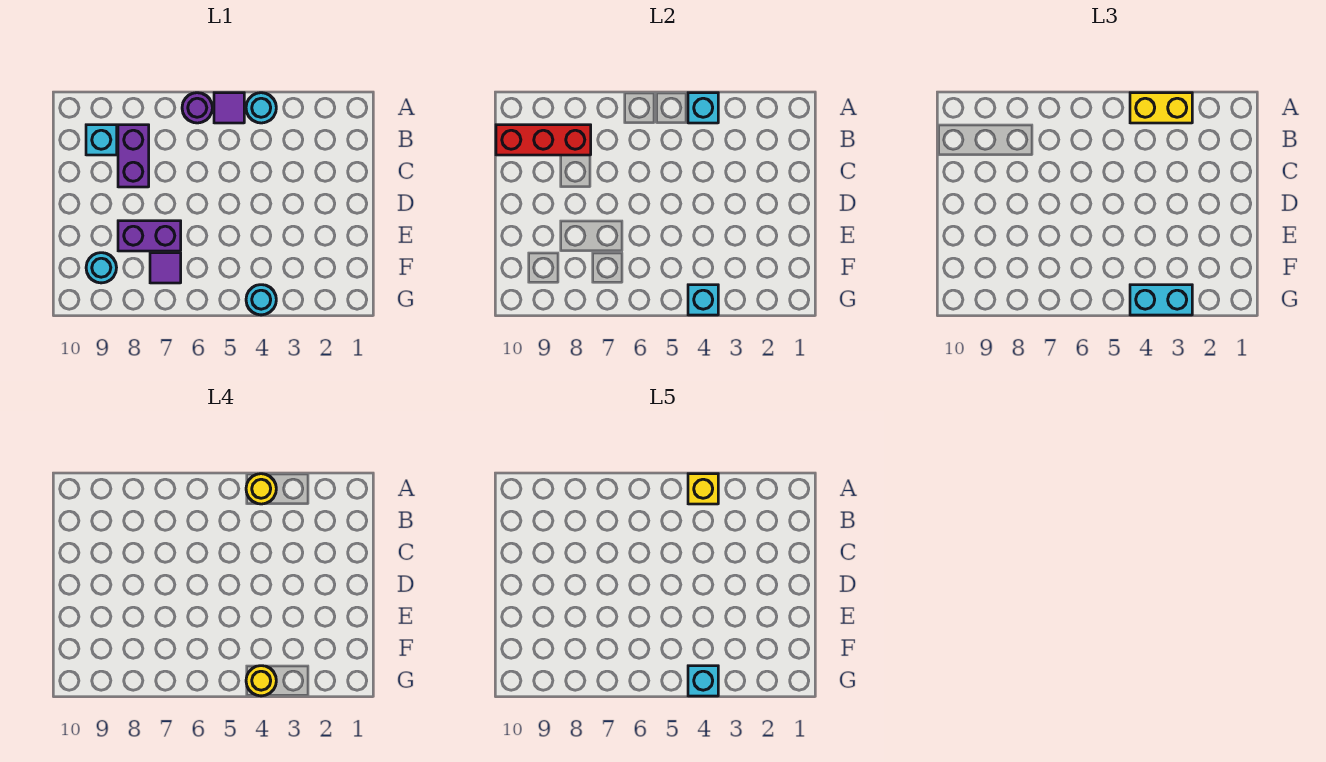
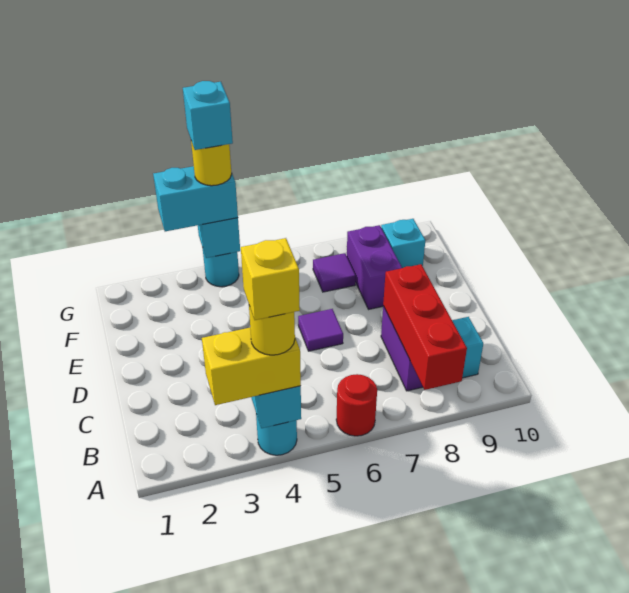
purple 1x1 tile [214,93,244,123] -> purple 1x1 tile moved to [298,309,343,351]
purple 1x1 round brick [182,93,212,123] -> red 1x1 round brick [336,374,377,436]
red 1x3 brick [496,125,591,155] -> red 1x3 brick turned to [383,264,467,390]
purple 1x2 brick [118,221,181,251] -> purple 1x2 brick turned to [347,225,402,309]
cyan 1x1 round brick [86,253,117,283] -> cyan 1x1 brick [381,219,425,268]

